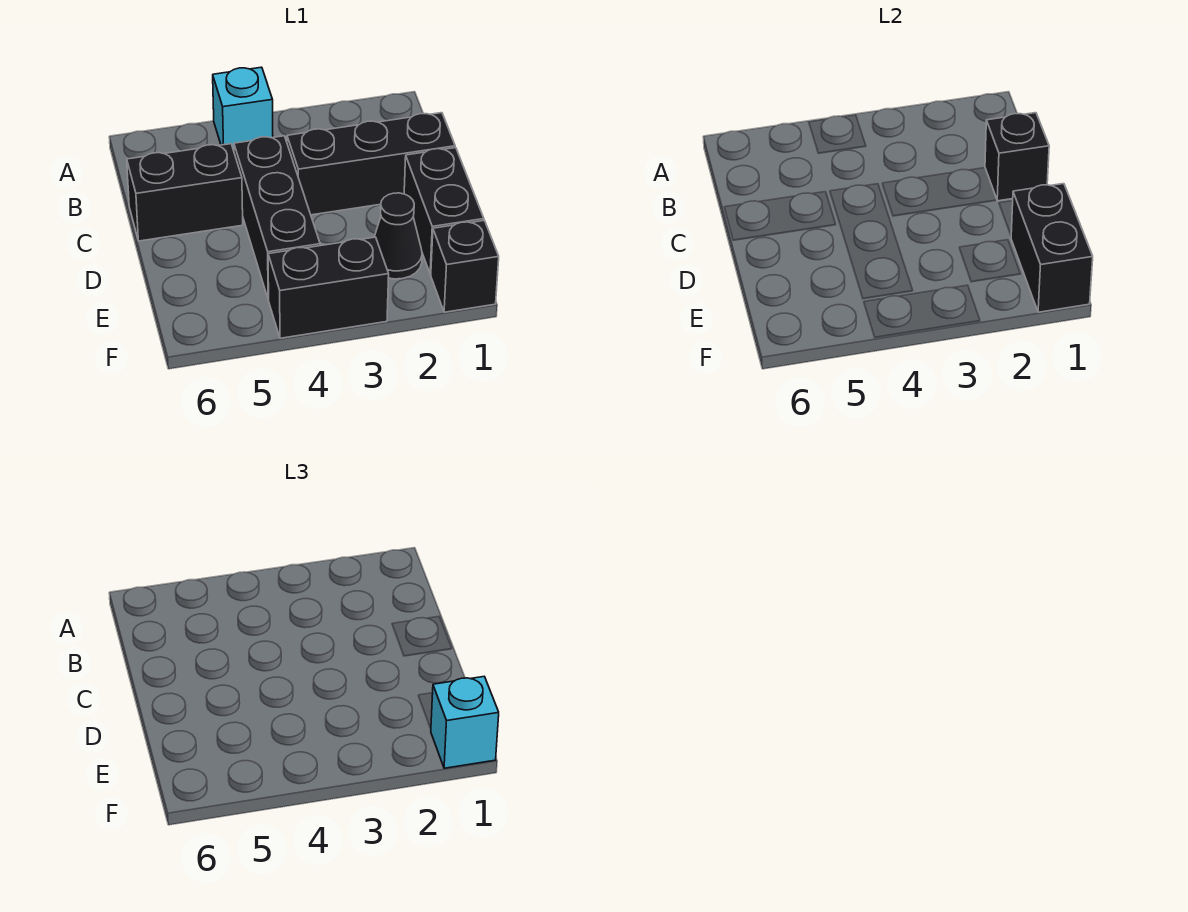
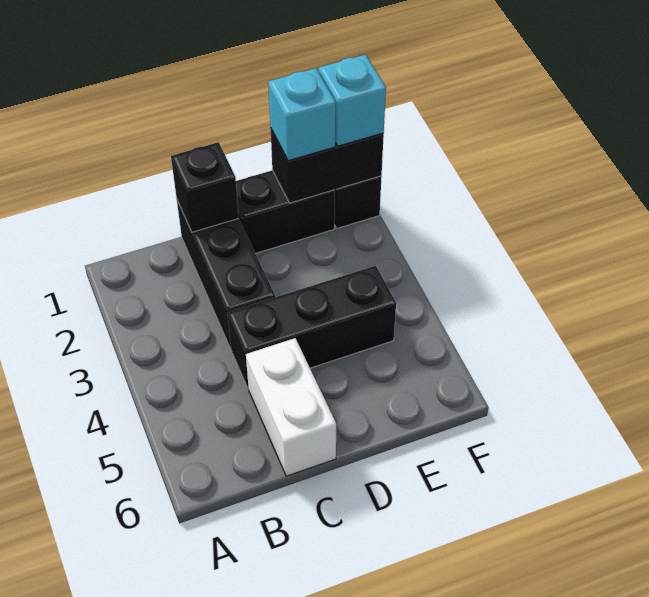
cyan 1x1 brick [213,67,273,150] -> cyan 1x1 brick moved to [268,68,336,161]
black 1x2 brick [127,144,243,241] -> white 1x2 brick [246,338,336,476]
black 1x1 cone [374,193,422,279] -> none
black 1x2 brick [268,237,389,338] -> none

